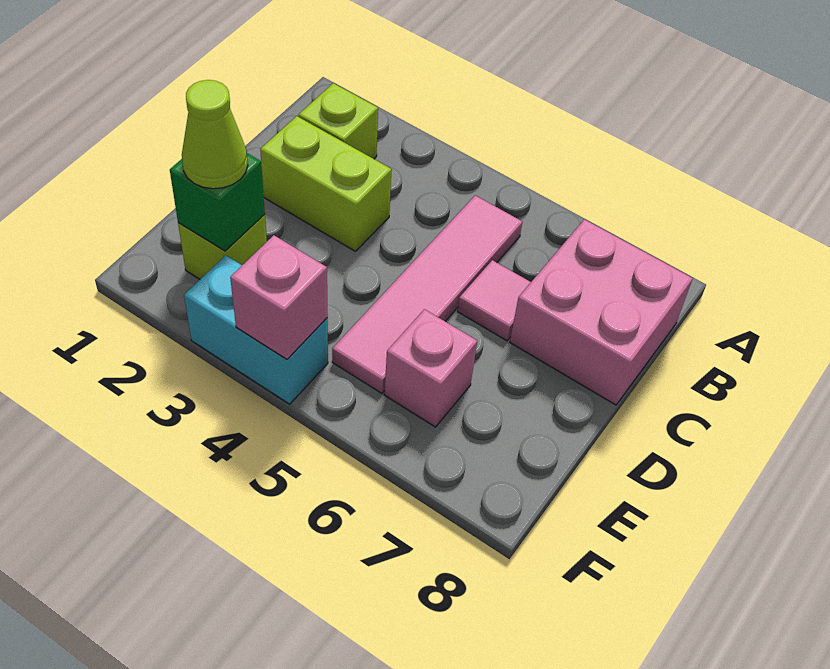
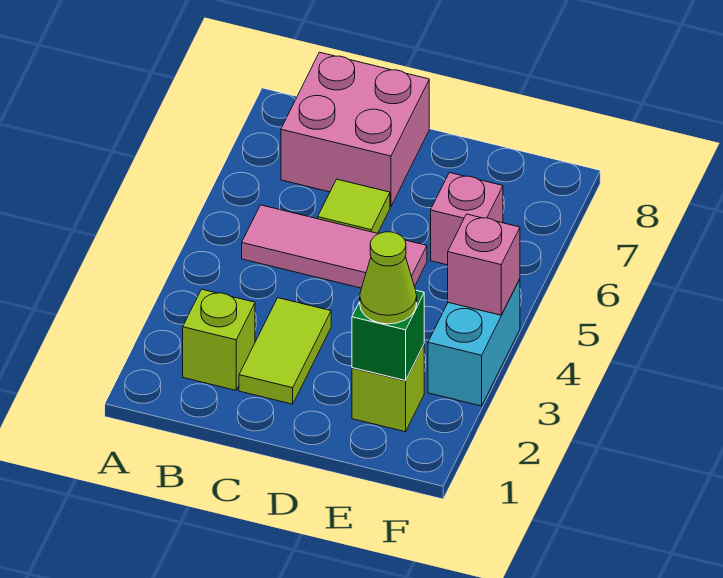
pink 1x4 tile [332,195,522,393] -> pink 1x3 tile [242,205,427,288]
lime 1x2 brick [260,116,392,251] -> lime 1x2 tile [239,298,331,404]
pink 1x1 tile [458,260,531,341] -> lime 1x1 tile [318,179,390,233]

